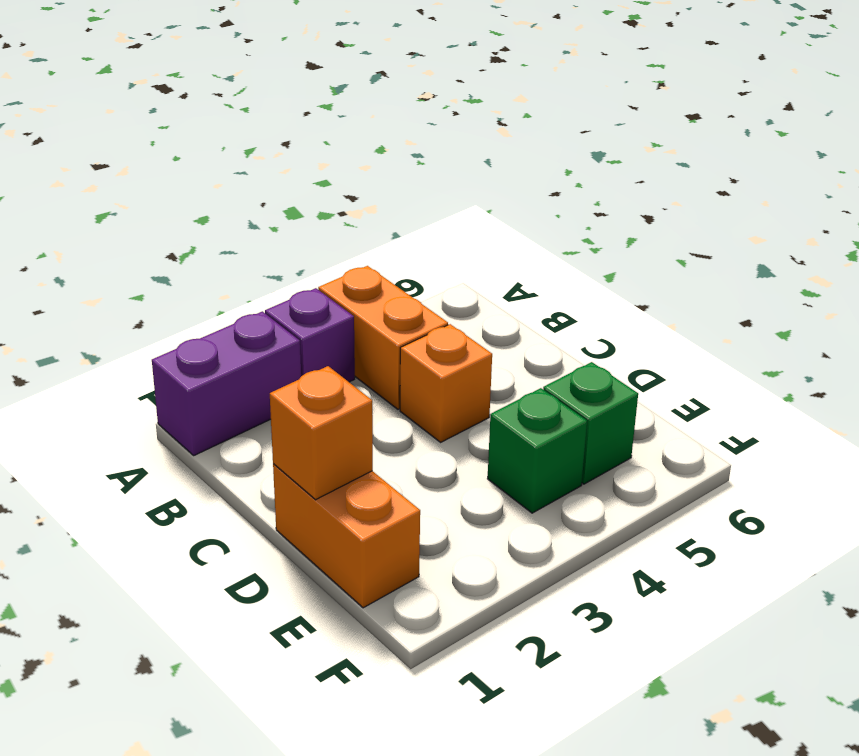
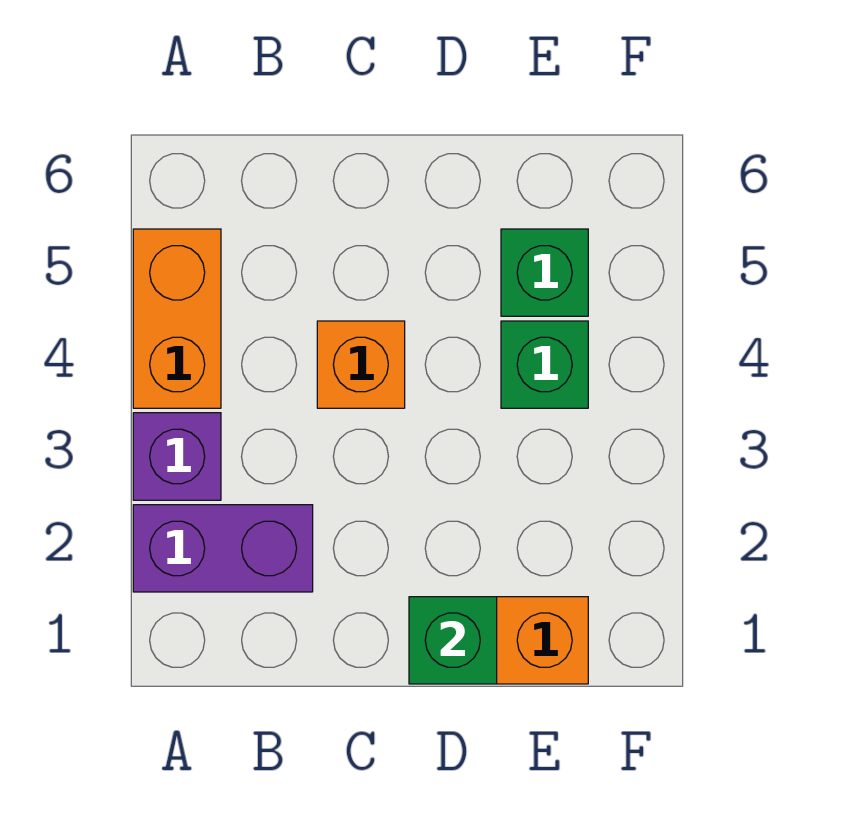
purple 1x2 brick [152,311,301,455] -> purple 1x2 brick turned to [133,505,313,592]
orange 1x2 brick [318,266,448,409] -> orange 1x2 brick turned to [133,229,221,408]
orange 1x1 brick [270,366,373,500] -> green 1x1 brick [409,597,497,684]

